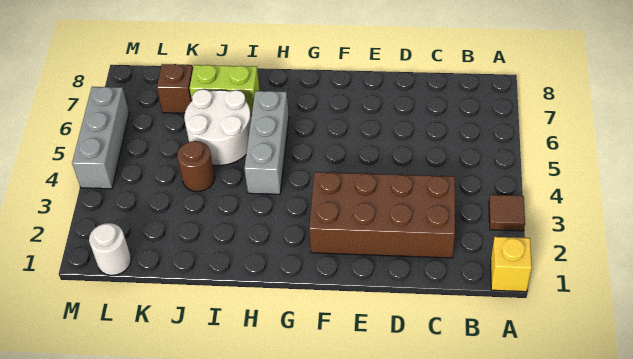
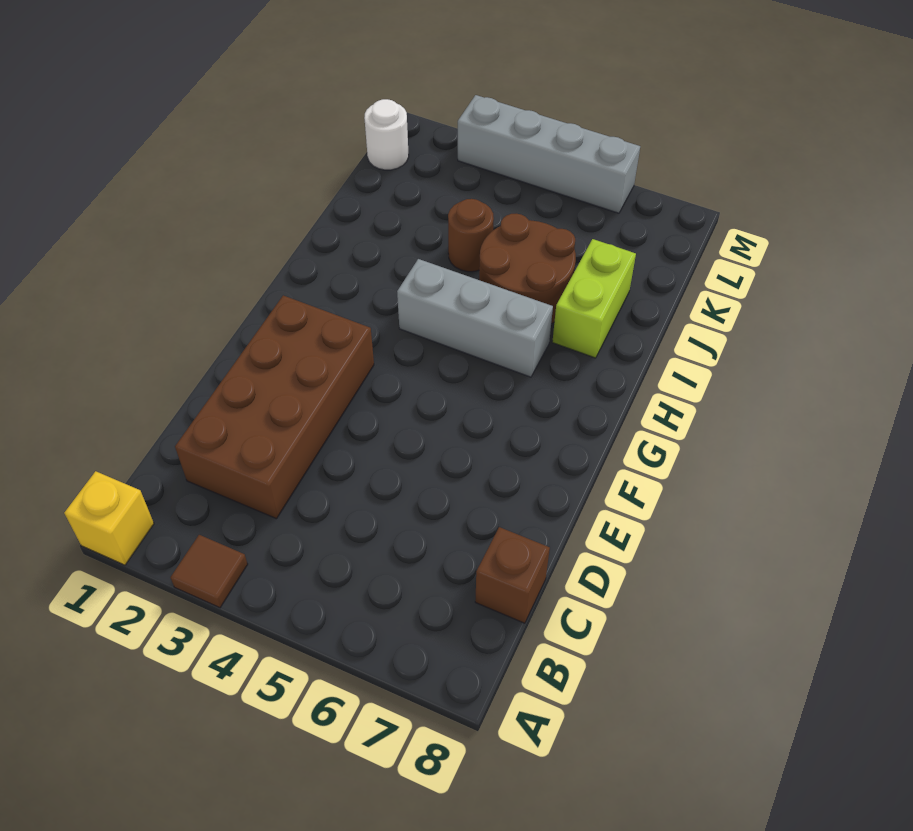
white 2x2 round brick [184,89,251,165] -> brown 2x2 round brick [479,214,576,324]
brown 1x1 brick [157,64,193,113] -> brown 1x1 brick moved to [475,527,550,623]
grey 1x3 brick [72,87,129,189] -> grey 1x4 brick [458,95,640,213]

